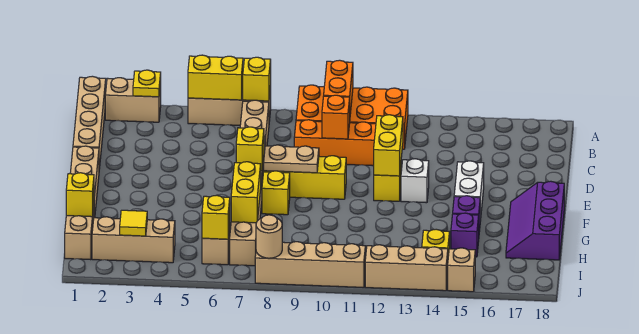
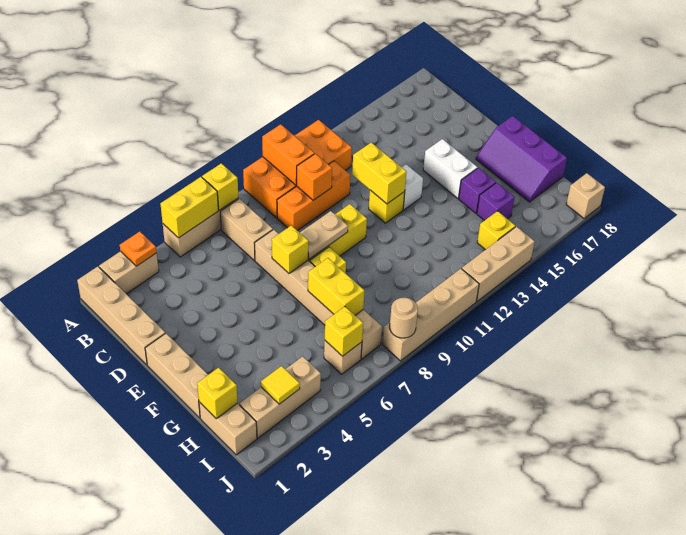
yellow 1x1 plate [133,70,161,97] -> orange 1x1 plate [120,231,156,266]
tan 1x1 brick [448,248,475,292] -> tan 1x1 brick moved to [566,173,605,218]

